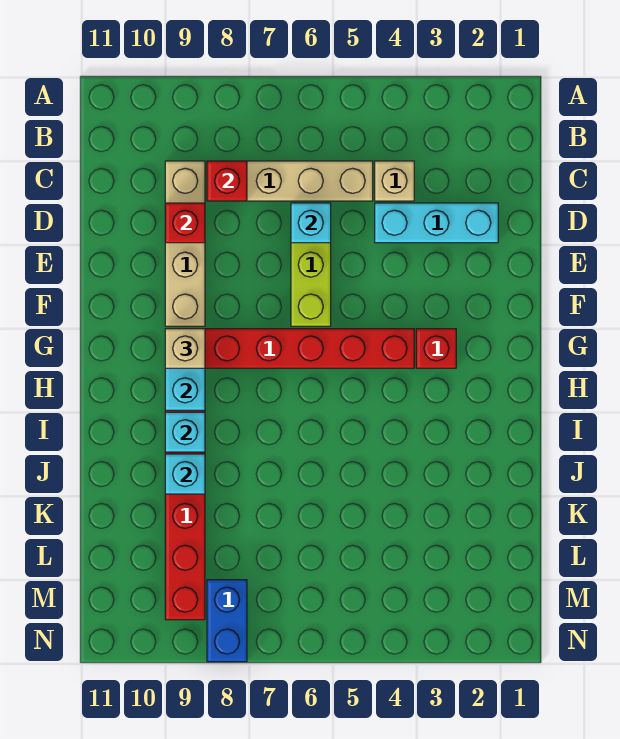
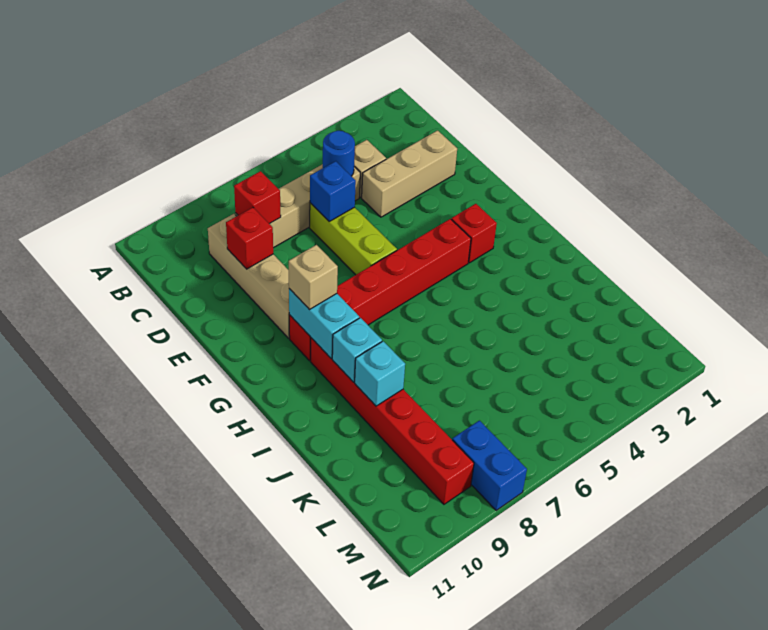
none -> blue 1x1 round brick [323,131,355,176]
cyan 1x3 brick [375,203,498,243] -> tan 1x3 brick [362,131,457,217]
cyan 1x1 brick [291,203,331,243] -> blue 1x1 brick [310,161,356,221]

